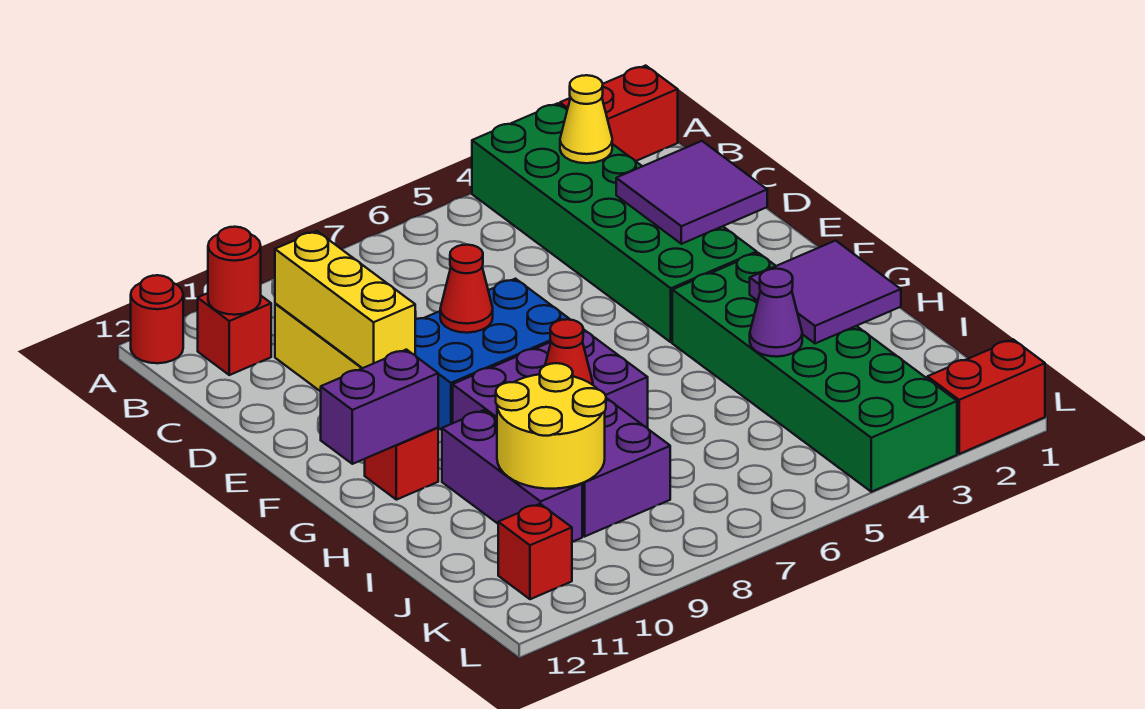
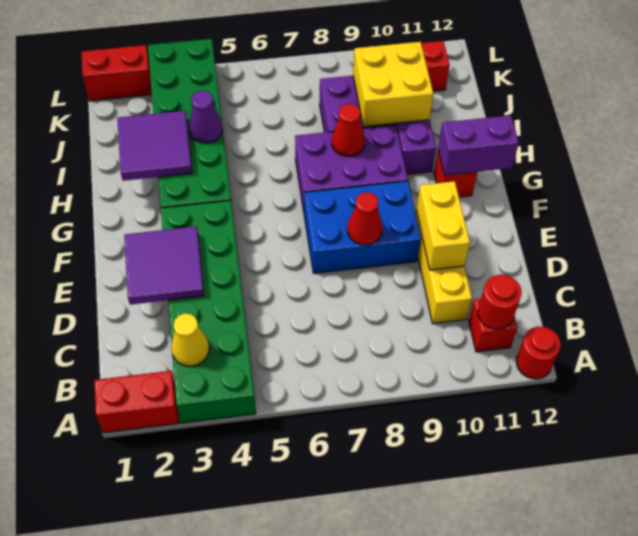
yellow 1x3 brick [275,231,415,368] -> yellow 1x2 brick [416,181,470,270]
yellow 2x2 round brick [496,363,606,489] -> yellow 2x2 brick [353,42,433,127]

